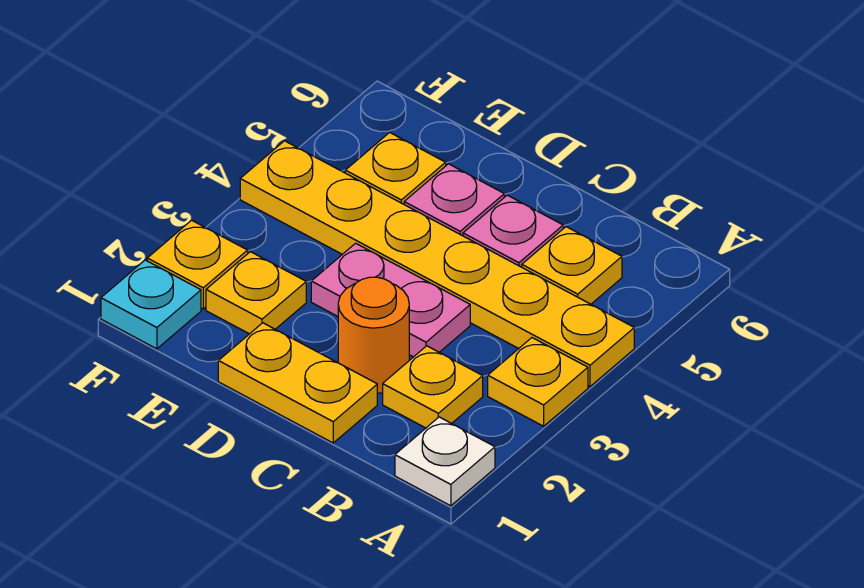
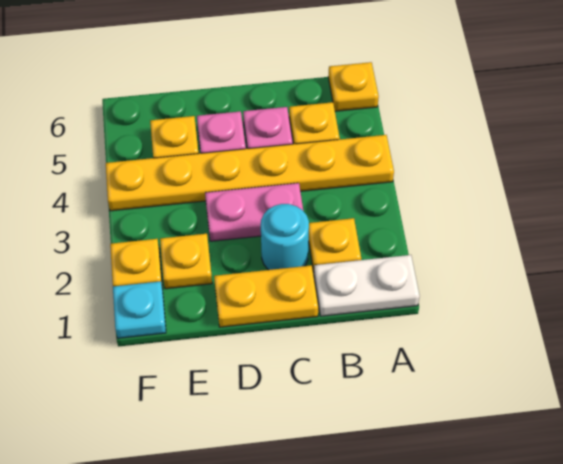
white 1x1 plate [395,417,495,506] -> white 1x2 plate [314,255,420,316]
yellow 1x1 plate [488,338,588,426] -> yellow 1x1 plate moved to [328,62,379,111]
orange 1x1 round brick [338,277,409,393] -> cyan 1x1 round brick [261,204,309,270]

